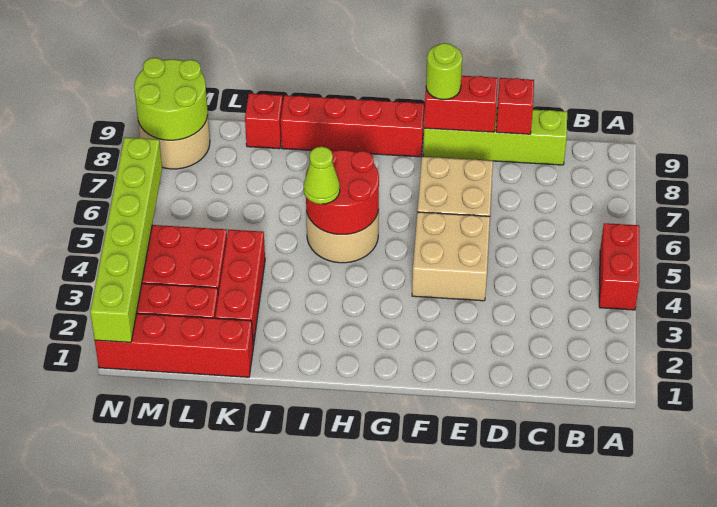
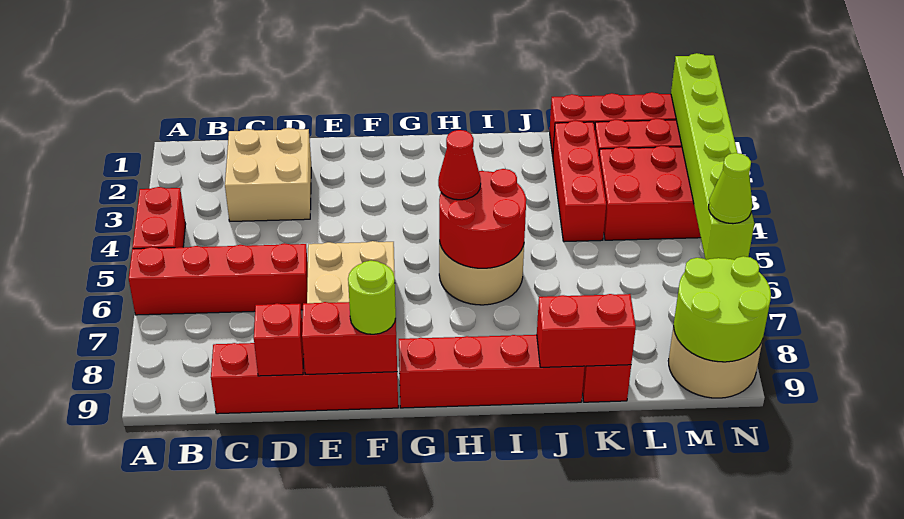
none -> red 1x4 brick [129,243,308,315]
lime 1x4 brick [423,107,567,165] -> red 1x4 brick [211,343,398,414]
tan 2x2 brick [412,212,490,301] -> tan 2x2 brick moved to [225,128,311,221]
none -> red 1x1 cone [438,130,481,200]
lime 1x1 cone [304,147,340,204] -> lime 1x1 cone moved to [709,153,752,224]
none -> red 1x2 brick [537,294,636,367]

